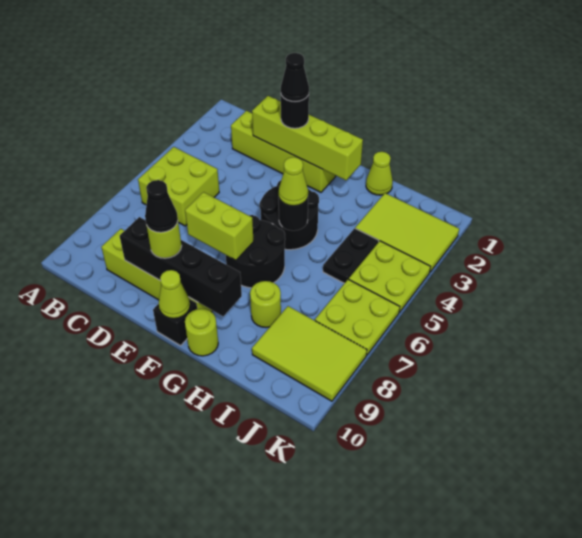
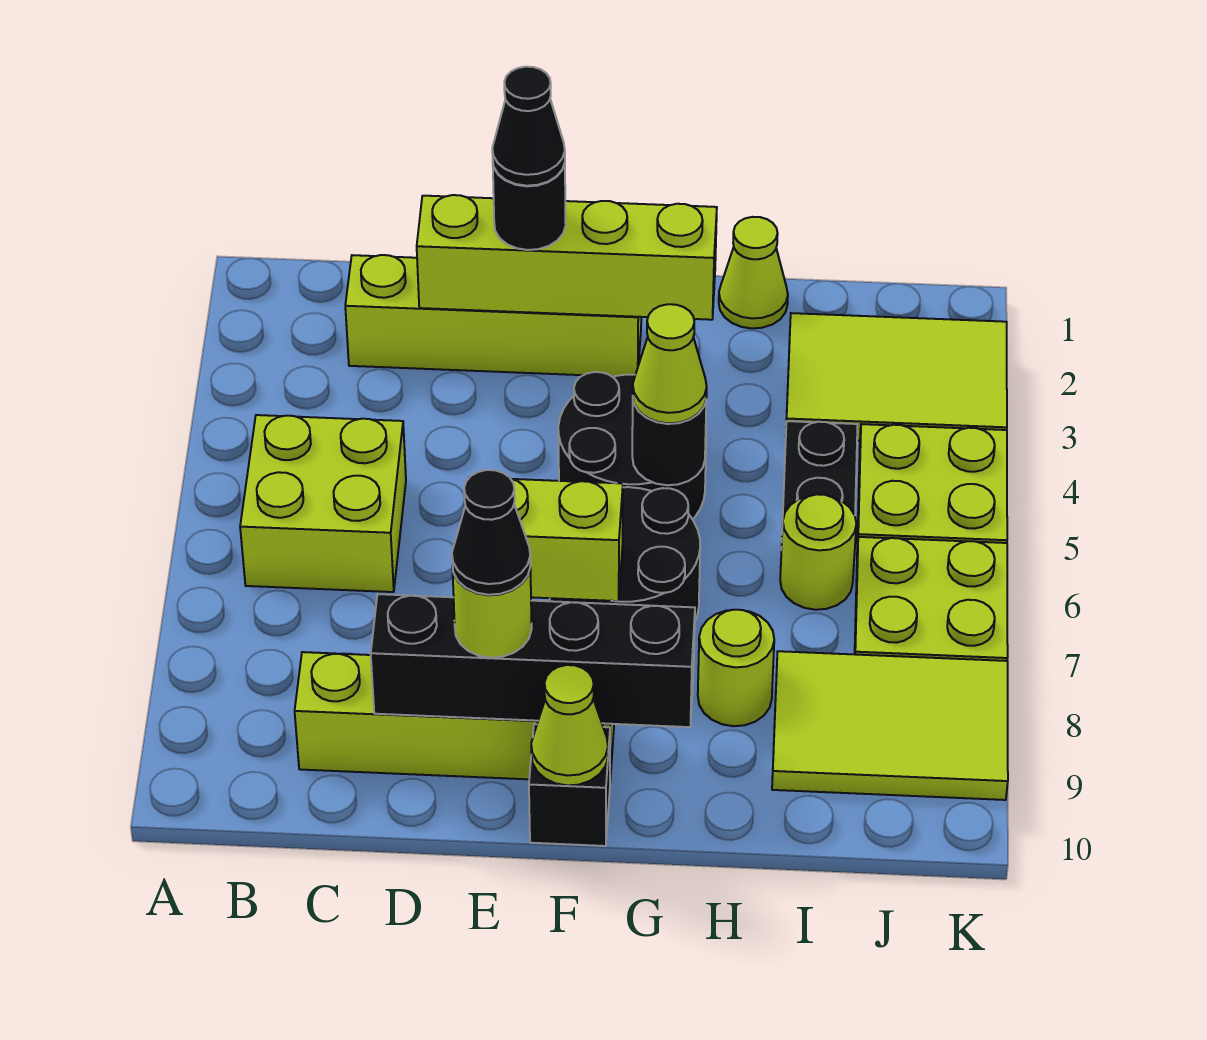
lime 1x1 round brick [185,309,218,356] -> lime 1x1 round brick moved to [780,494,856,610]

